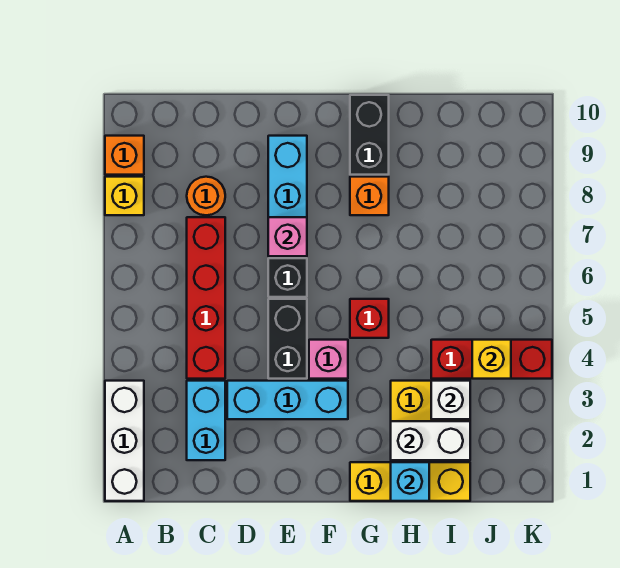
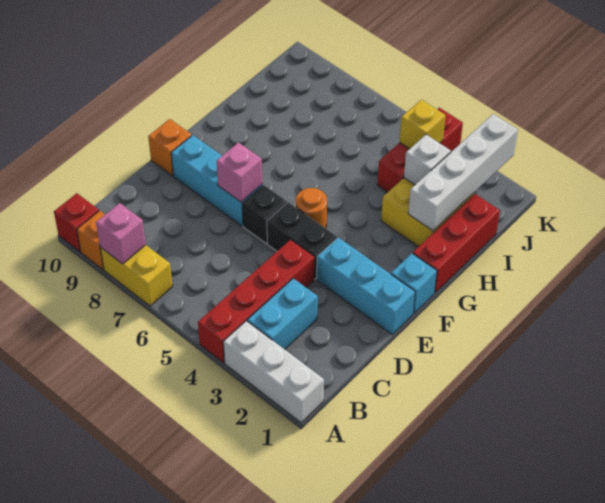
yellow 1x1 brick [105,177,144,215] -> yellow 1x2 brick [100,245,173,306]
cyan 1x2 brick [187,381,225,460] -> cyan 1x2 brick turned to [247,278,318,349]
red 1x4 brick [187,217,225,379] -> red 1x4 brick turned to [198,240,315,363]
orange 1x1 round brick [187,177,225,215] -> orange 1x1 round brick moved to [296,188,327,228]
cyan 1x3 brick [227,381,348,419] -> cyan 1x3 brick turned to [317,237,415,334]
pink 1x1 brick [309,340,348,379] -> pink 1x1 brick moved to [96,203,146,264]
yellow 1x3 brick [350,462,470,501] -> red 1x3 brick [413,194,500,293]
red 1x1 brick [350,299,389,338] -> red 1x1 brick moved to [54,193,99,252]
orange 1x1 brick [350,177,389,215] -> orange 1x1 brick moved to [148,119,192,176]
black 1x2 brick [350,95,389,175] -> none
cyan 1x1 brick [391,462,429,501] -> cyan 1x1 brick moved to [391,253,437,313]
white 1x2 brick [391,421,470,460] -> white 1x4 brick [408,114,518,231]

